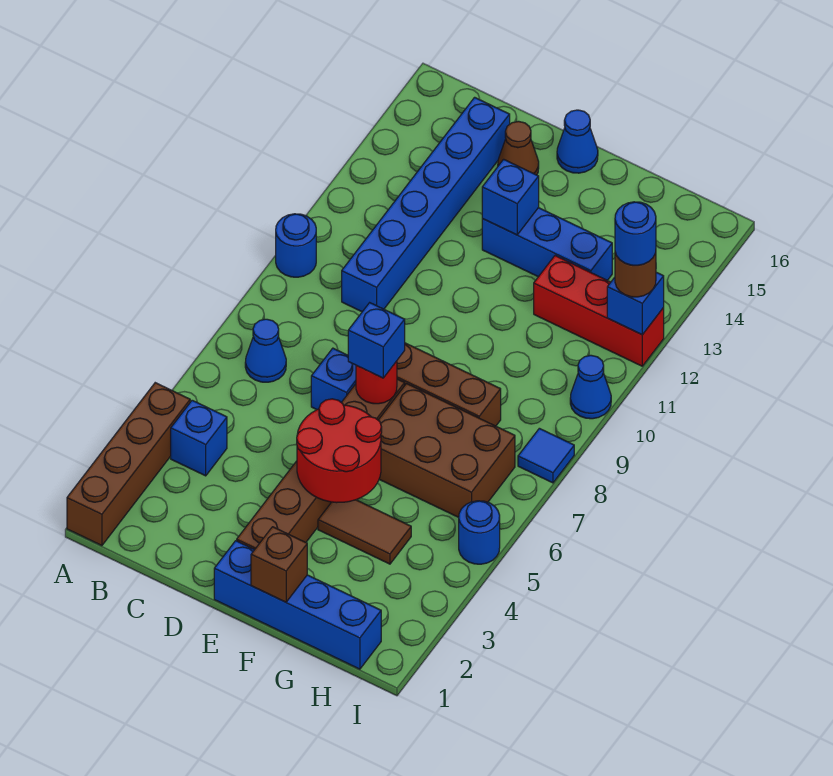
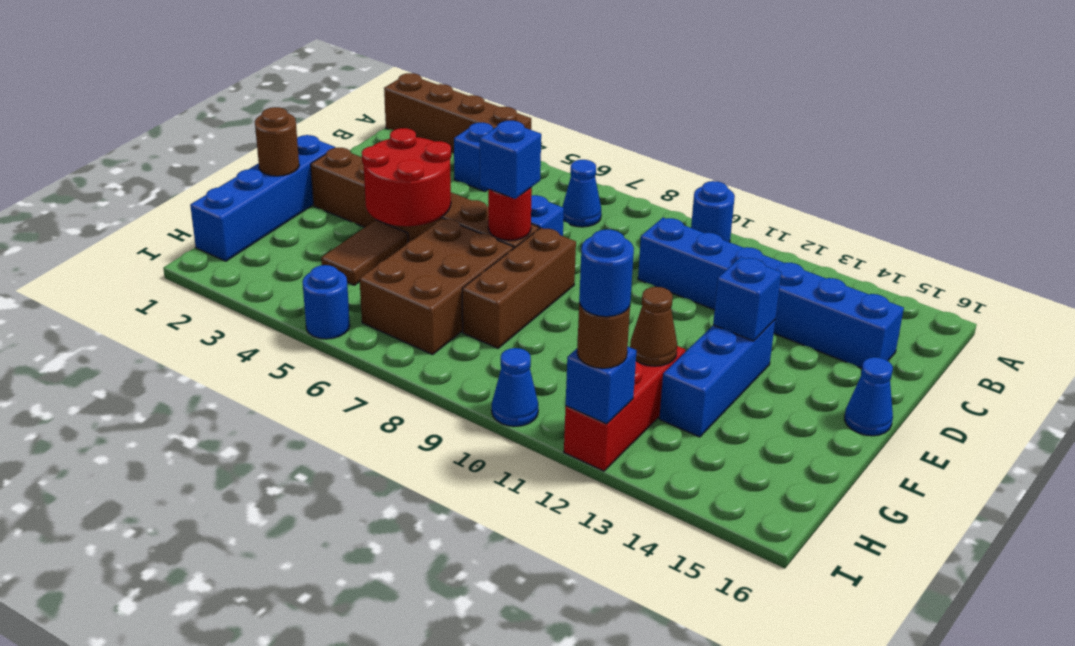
brown 1x1 cone [498,121,539,175] -> brown 1x1 cone moved to [630,287,677,366]
brown 1x1 brick [251,527,307,602] -> brown 1x1 round brick [255,107,299,176]
blue 1x1 tile [518,428,574,483] -> none

